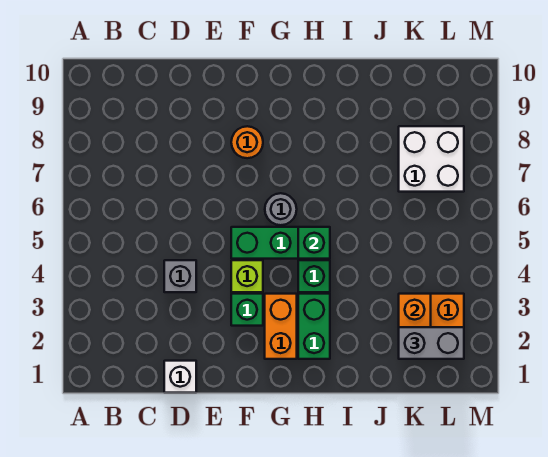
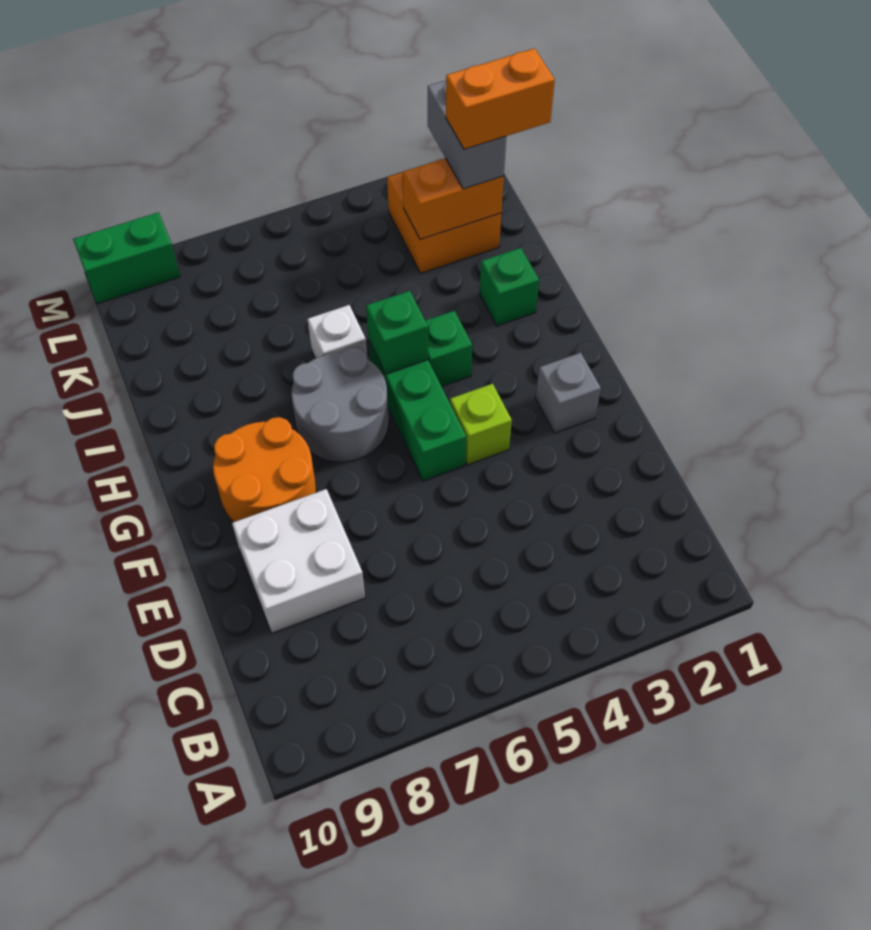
white 1x1 brick [164,361,196,393] -> white 1x1 brick moved to [307,305,367,358]
grey 1x1 brick [164,260,196,292] -> grey 1x1 brick moved to [536,353,601,433]
green 1x1 brick [231,294,263,326] -> green 1x1 brick moved to [479,248,539,326]
orange 1x1 round brick [231,126,263,158] -> orange 2x2 round brick [213,417,316,522]
orange 1x2 brick [265,294,297,359] -> orange 1x2 brick moved to [446,48,555,149]
grey 1x1 round brick [265,193,297,225] -> grey 2x2 round brick [291,347,389,462]
green 1x2 brick [298,294,330,359] -> green 1x2 brick moved to [73,212,180,304]
white 2x2 brick [399,126,464,192] -> white 2x2 brick moved to [232,489,365,633]

